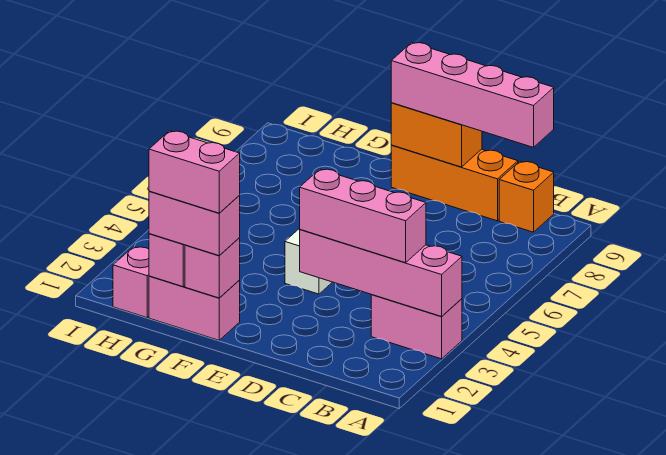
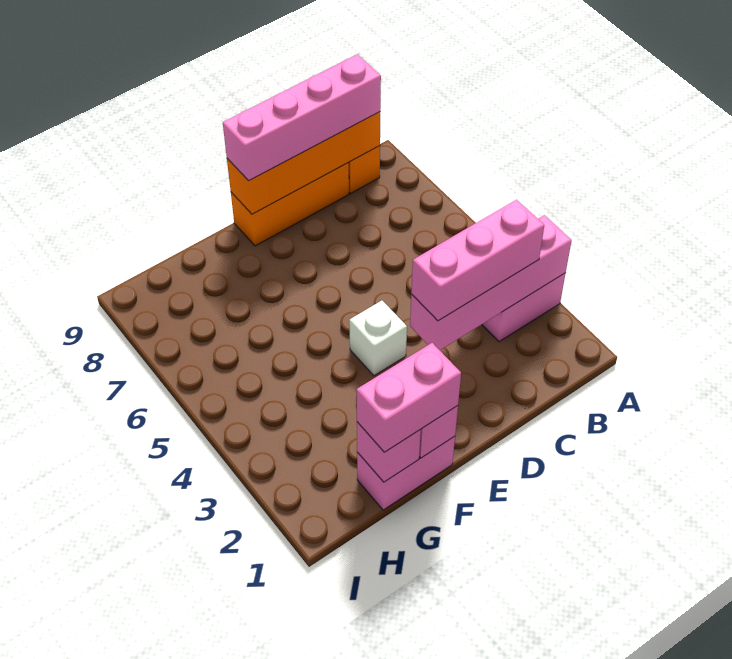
orange 1x2 brick [391,103,482,167] -> orange 1x4 brick [227,112,380,214]
pink 1x2 brick [149,131,240,213] -> none
pink 1x1 brick [113,247,149,318] -> none

